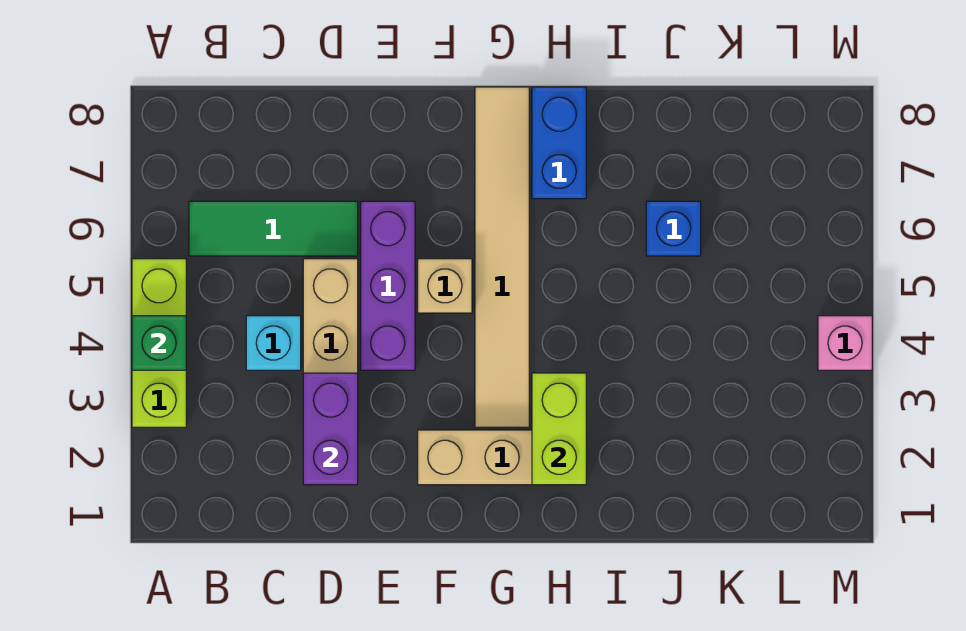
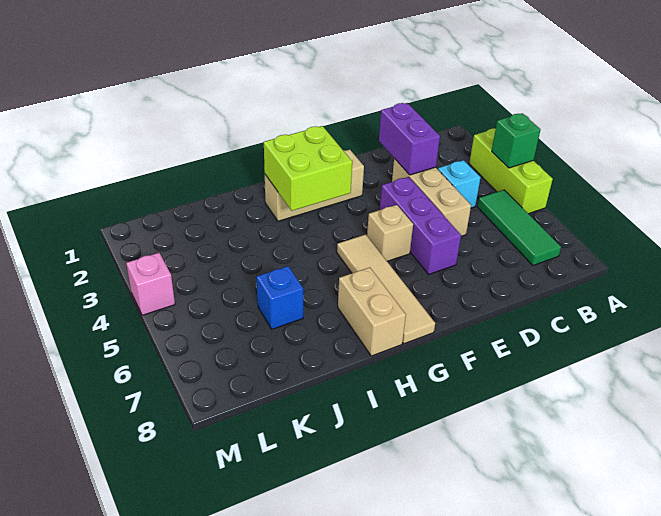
green 1x3 tile [189,201,358,256] -> green 1x3 tile turned to [478,190,561,266]
tan 1x6 tile [475,87,529,427] -> tan 1x4 tile [337,234,435,344]
lime 1x2 brick [532,373,586,485] -> lime 2x2 brick [264,126,352,211]
blue 1x2 brick [532,87,586,199] -> tan 1x2 brick [338,267,406,356]

